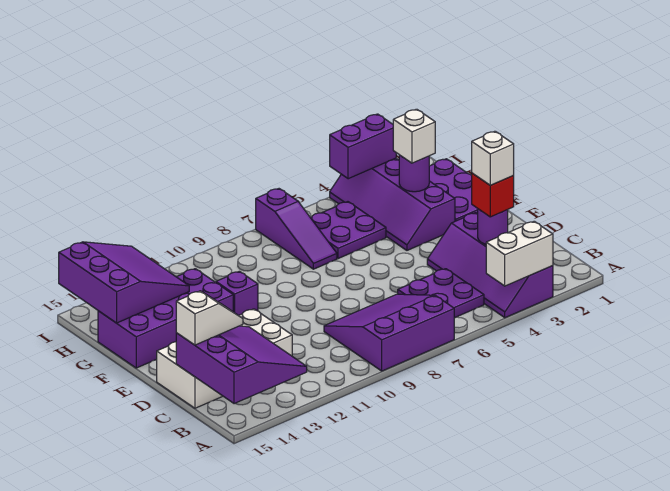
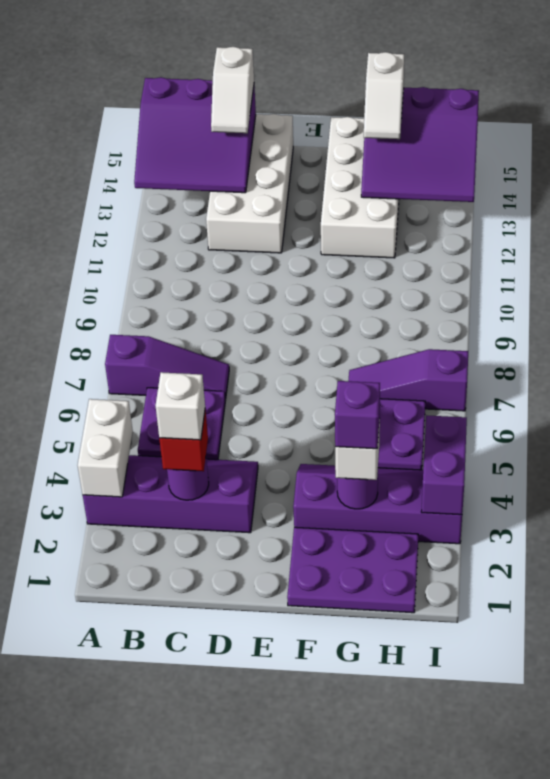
purple 3x3 slope [324,294,454,371] -> purple 1x3 slope [105,335,229,399]
purple 1x1 brick [216,271,258,316] -> purple 1x1 brick moved to [335,381,380,449]
purple 2x4 brick [98,269,233,368] -> white 2x4 brick [321,117,399,258]
none -> white 1x2 slope [364,52,404,139]

